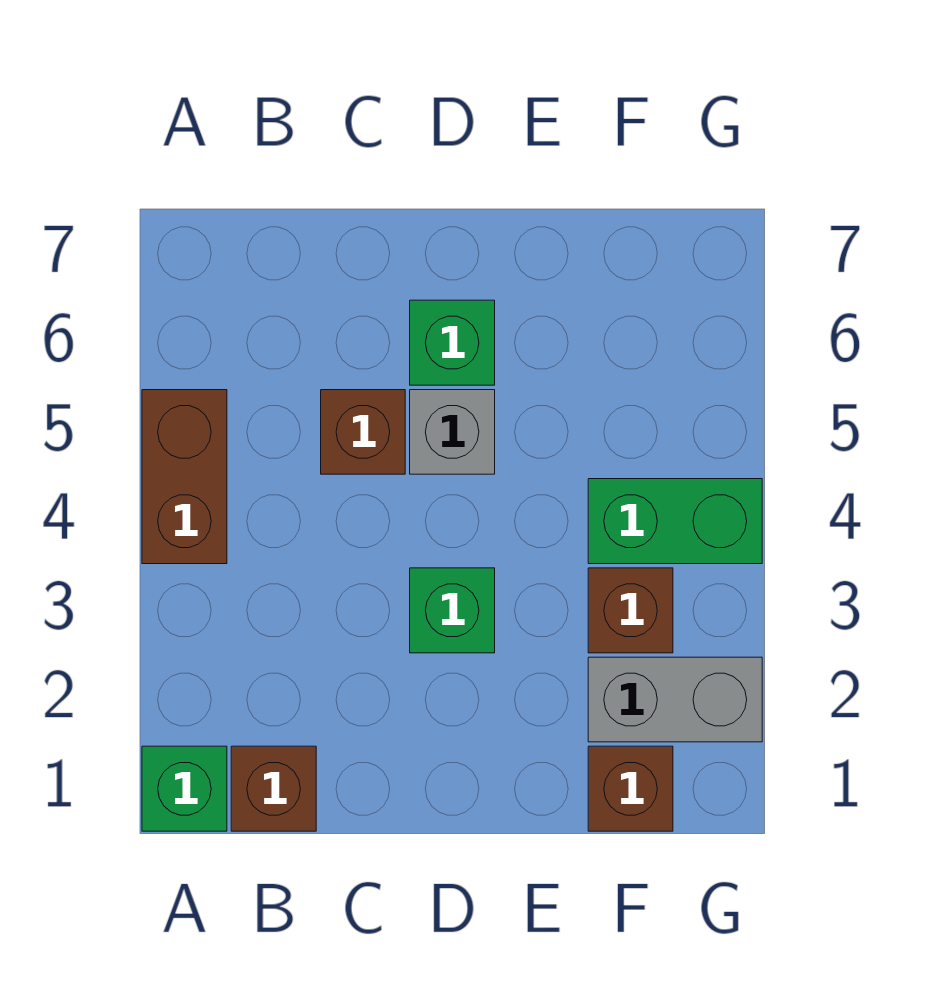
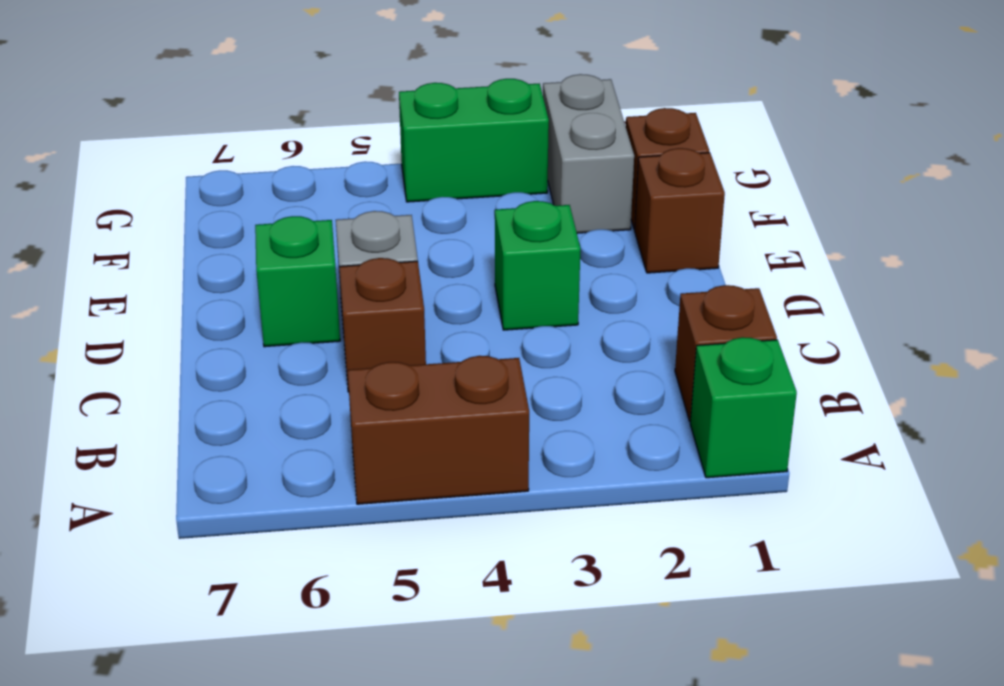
brown 1x1 brick [588,568,673,653] -> brown 1x1 brick moved to [635,148,725,273]
green 1x2 brick [588,479,762,564] -> green 1x2 brick turned to [399,79,549,202]

